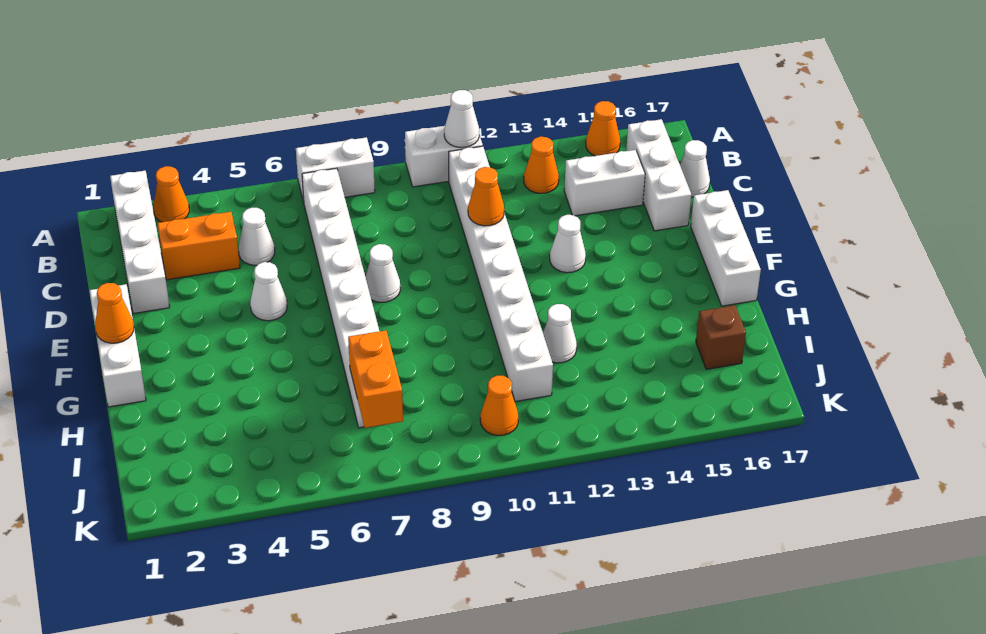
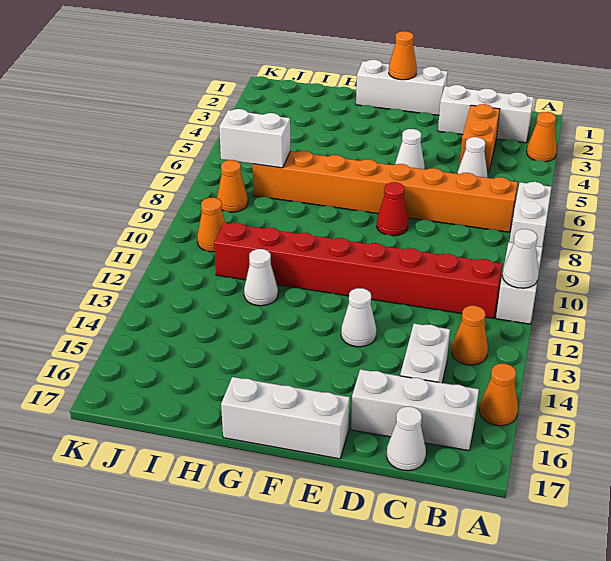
white 1x4 brick [110,171,170,314] -> white 1x3 brick [438,85,534,143]
white 1x8 brick [302,168,379,428] -> orange 1x8 brick [252,151,518,232]
white 1x8 brick [449,146,553,402] -> red 1x8 brick [214,223,502,319]
orange 1x1 cone [468,167,504,226] -> orange 1x1 cone moved to [217,160,248,212]
white 1x1 cone [366,244,400,302] -> red 1x1 cone [377,182,408,236]
orange 1x2 brick [348,330,403,428] -> white 1x2 brick [219,109,290,168]
brown 1x1 brick [696,305,746,369] -> none

